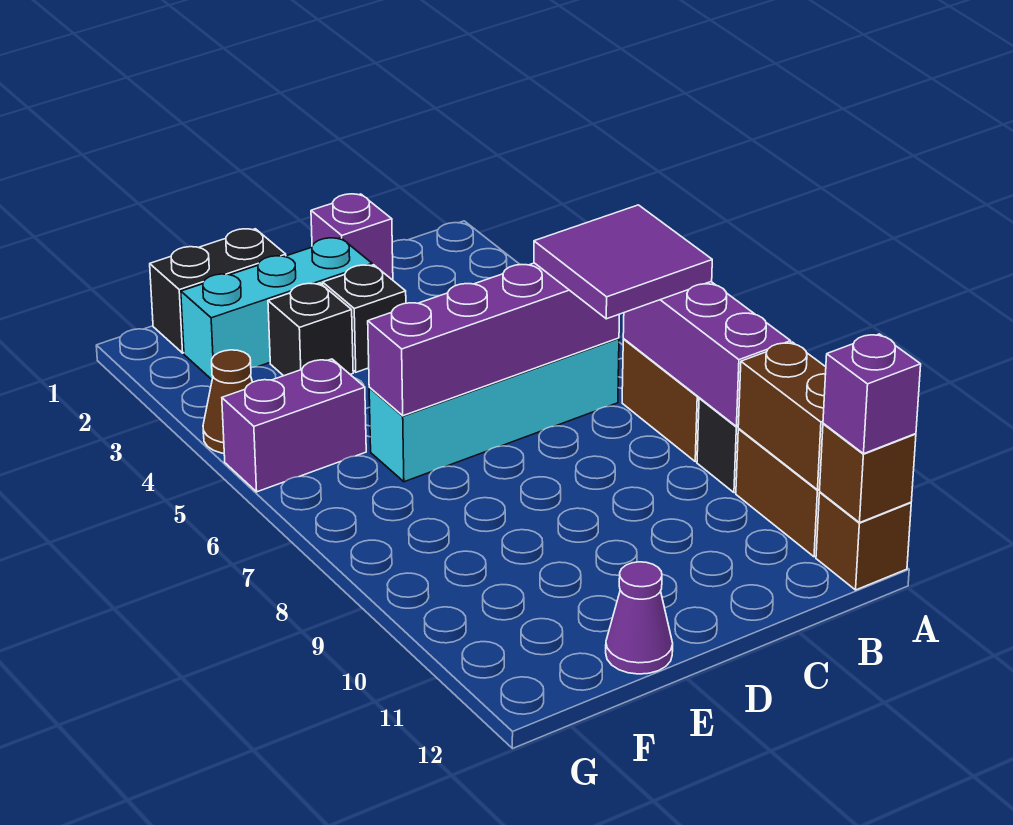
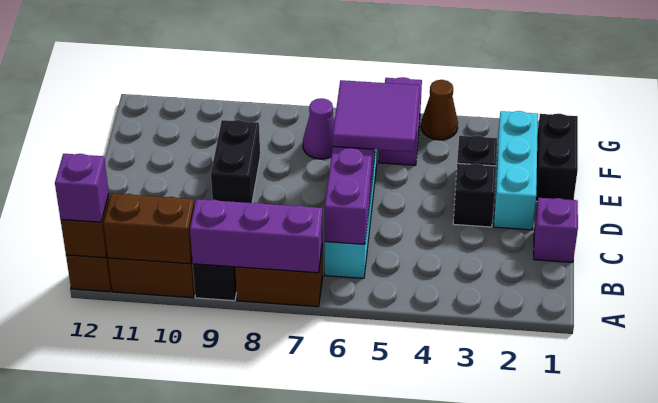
purple 2x2 tile [534,205,712,319] -> purple 2x2 tile moved to [333,80,420,152]
none -> black 1x2 brick [211,120,260,203]
purple 1x1 cone [606,562,673,674] -> purple 1x1 cone moved to [303,98,335,159]

